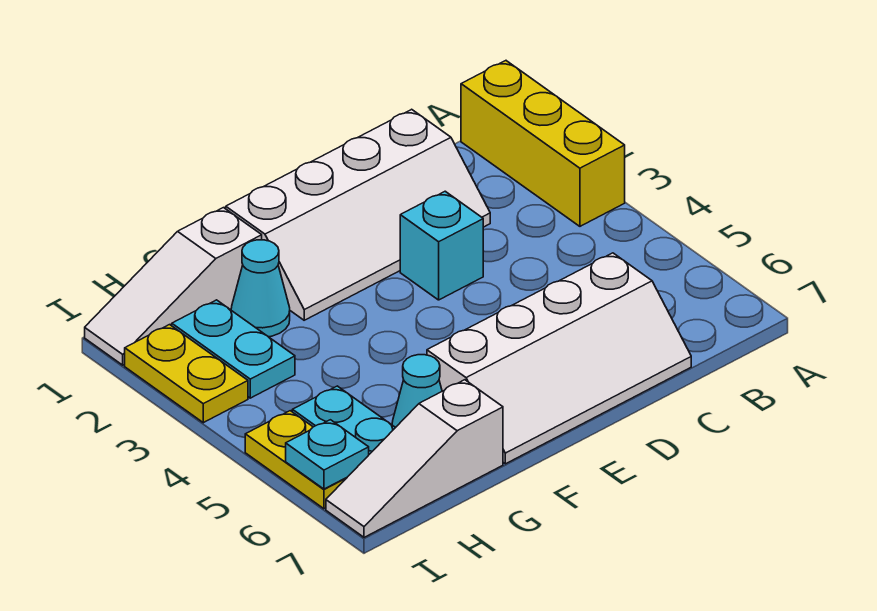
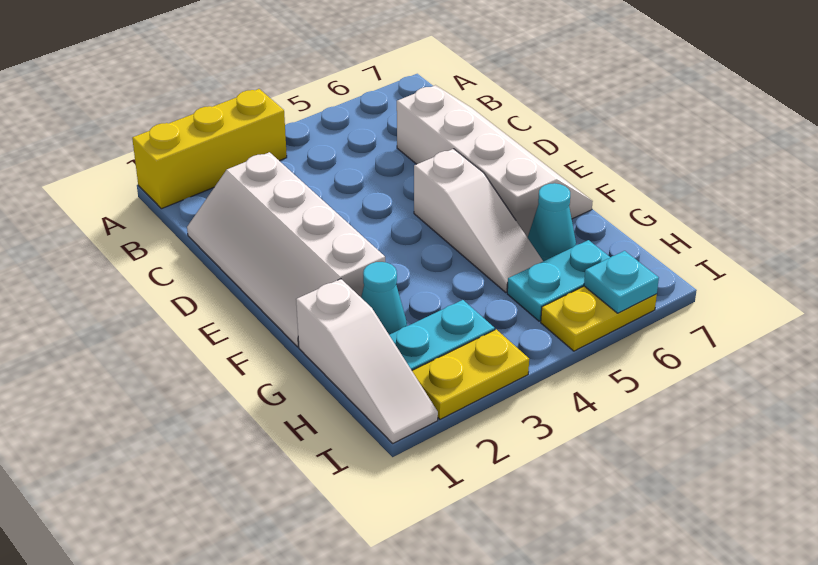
white 2x4 slope [226,109,490,320] -> white 2x4 slope turned to [187,152,385,347]
cyan 1x1 brick [400,191,483,300] -> none
white 1x3 slope [326,380,503,537] -> white 1x3 slope moved to [414,149,543,292]

